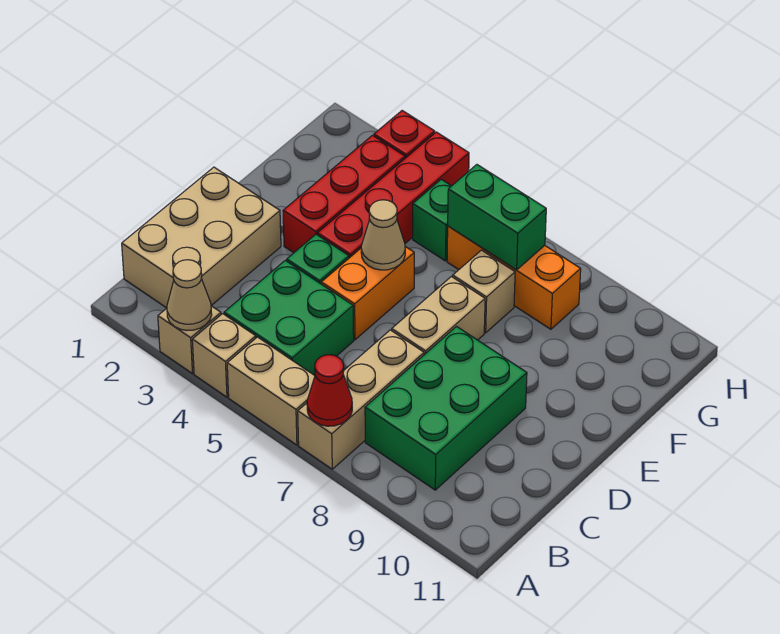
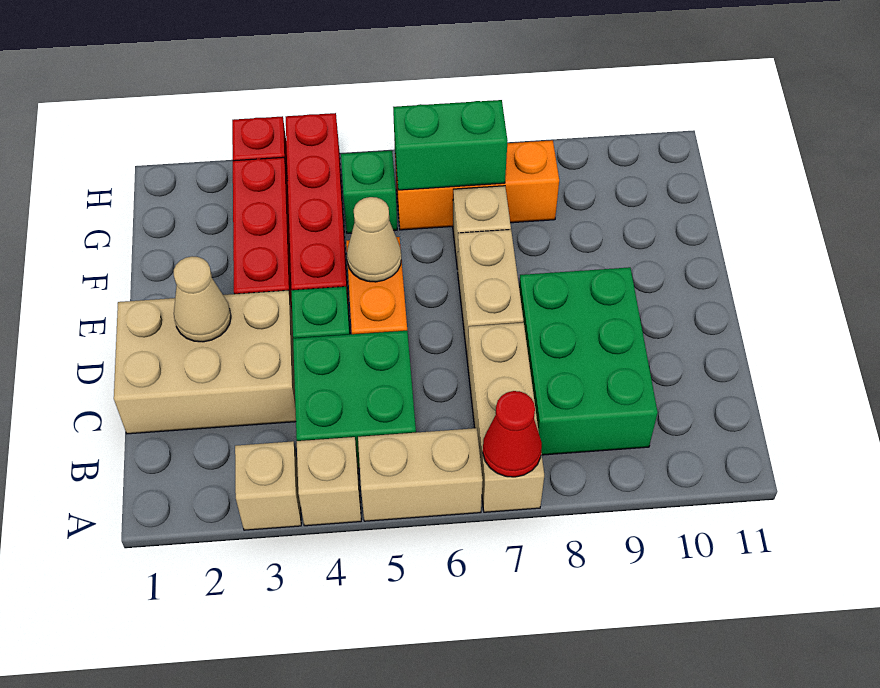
tan 1x1 cone [167,260,212,330] -> tan 1x1 cone moved to [174,256,231,342]
tan 2x3 brick [122,167,281,308] -> tan 2x3 brick turned to [114,291,296,434]

